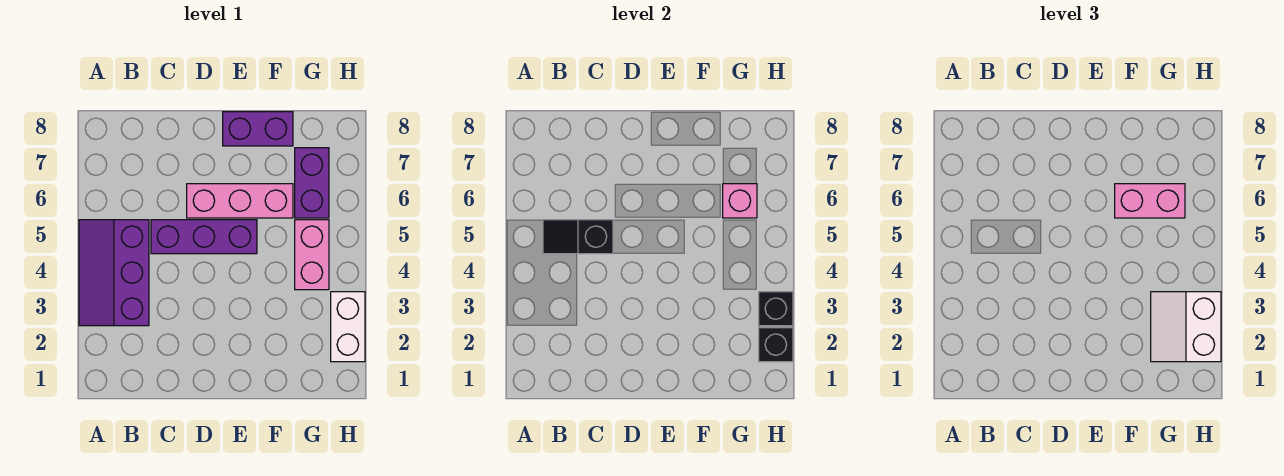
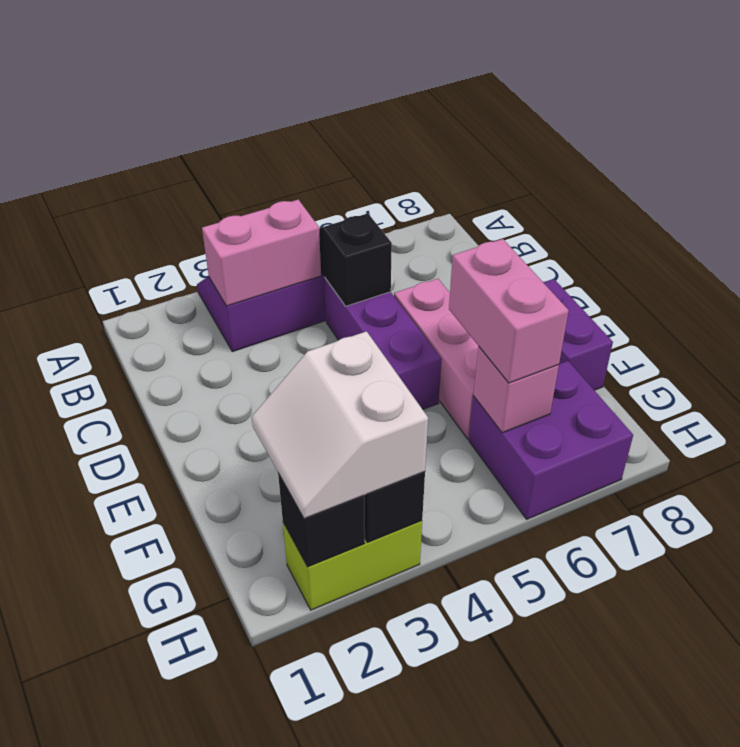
white 2x2 slope [1151,292,1221,362] -> white 2x2 slope turned to [252,331,428,519]
pink 1x2 brick [295,220,329,290] -> pink 1x2 brick moved to [202,200,321,306]
purple 1x2 brick [295,148,329,218] -> purple 2x2 brick [469,361,633,519]
white 1x2 brick [331,292,365,362] -> lime 1x2 brick [283,521,422,610]

